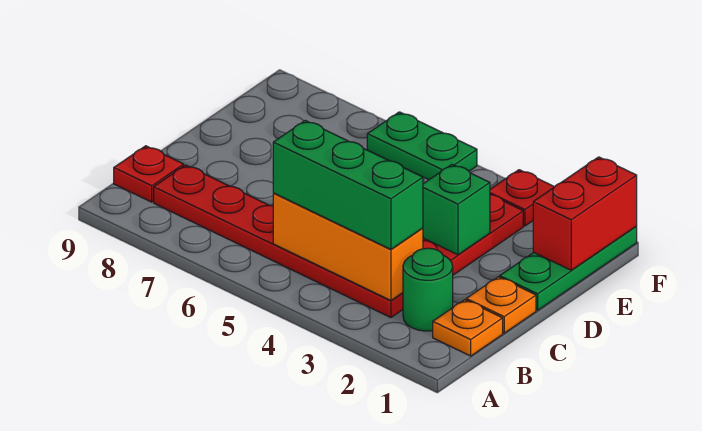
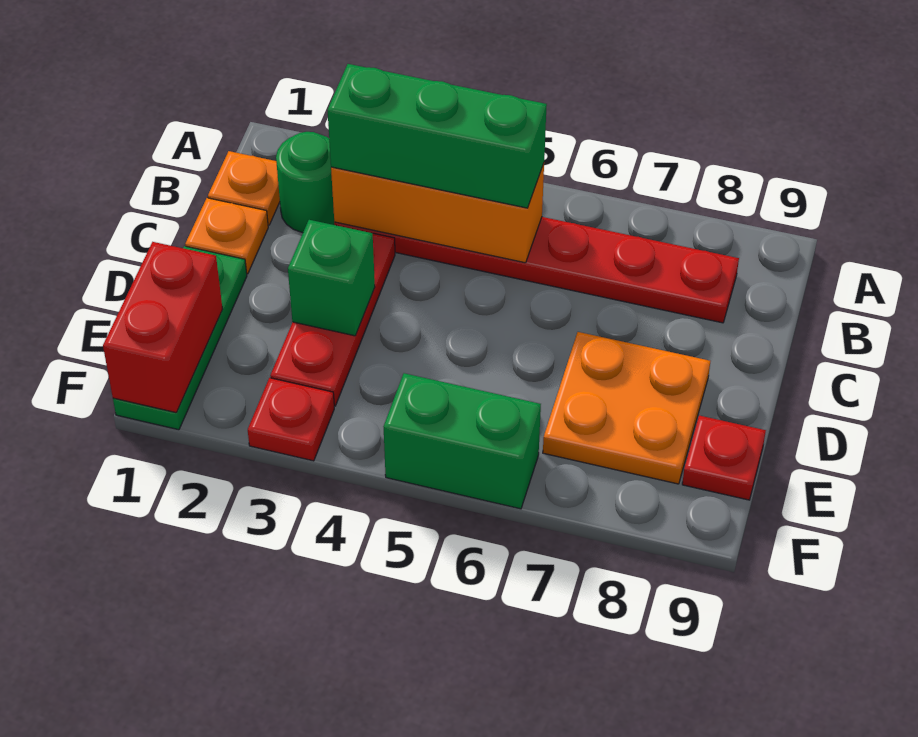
red 1x1 plate [114,146,184,202] -> red 1x1 plate moved to [682,416,766,500]
none -> orange 2x2 plate [543,332,710,484]
green 1x2 plate [367,112,477,180] -> green 1x2 brick [384,373,541,509]

